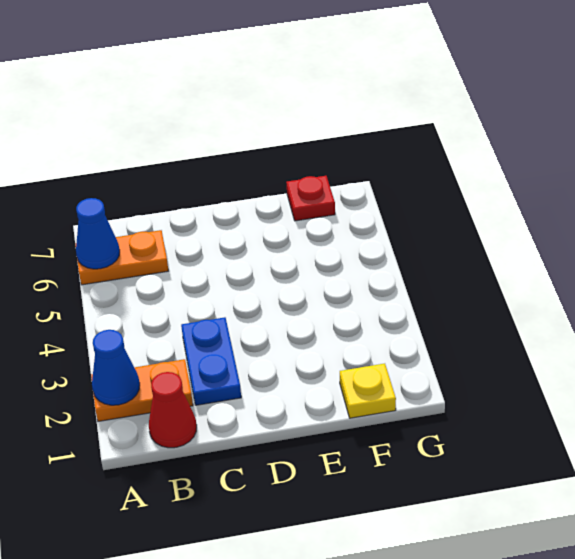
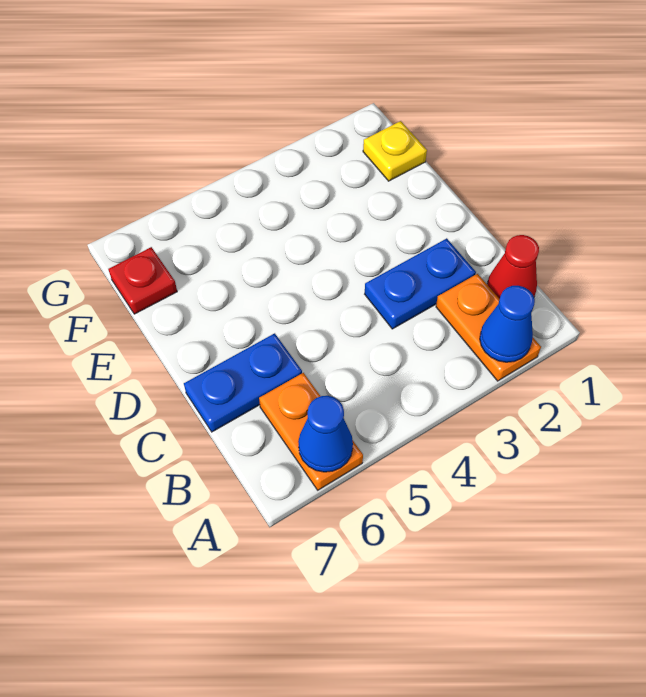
none -> blue 1x2 plate [184,333,302,432]

